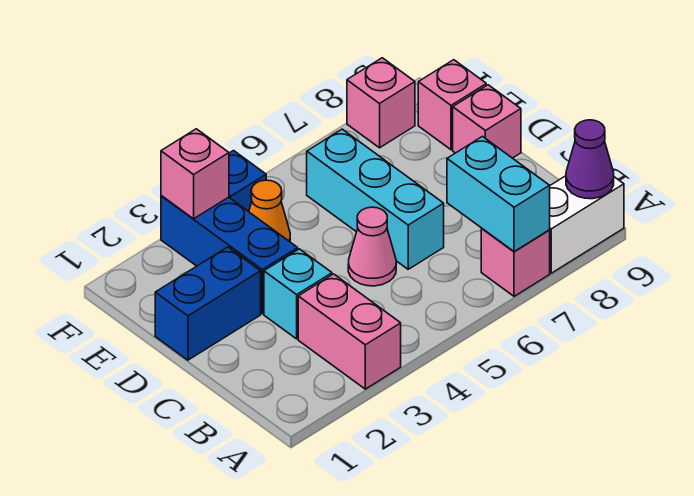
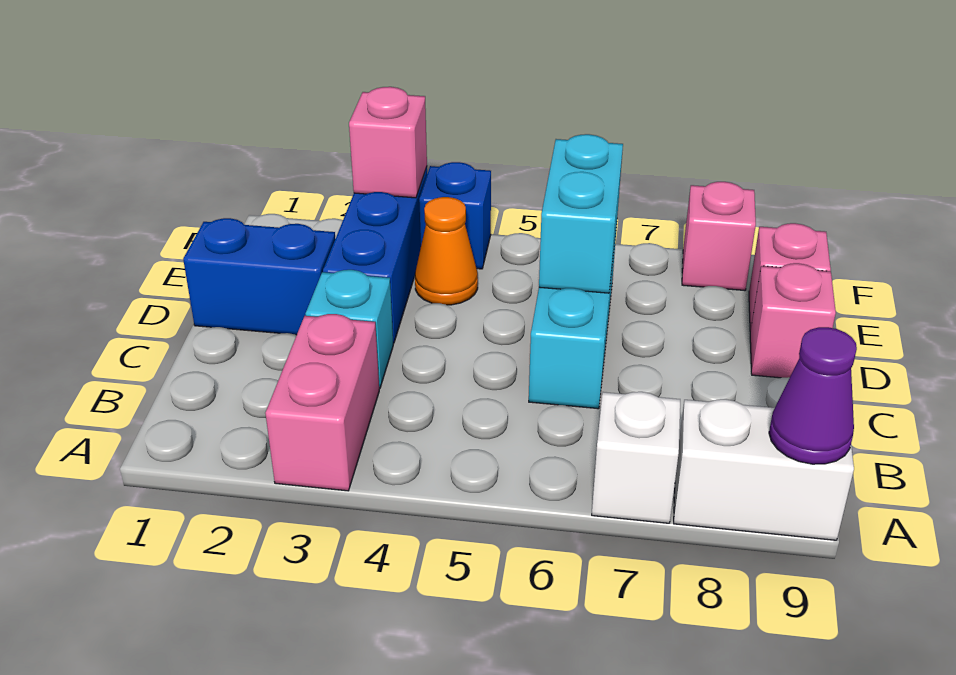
pink 1x1 brick [481,229,550,296] -> white 1x1 brick [592,392,680,523]
cyan 1x2 brick [447,137,550,252] -> cyan 1x2 brick moved to [539,134,623,293]
pink 1x1 cone [348,207,396,286] -> none

